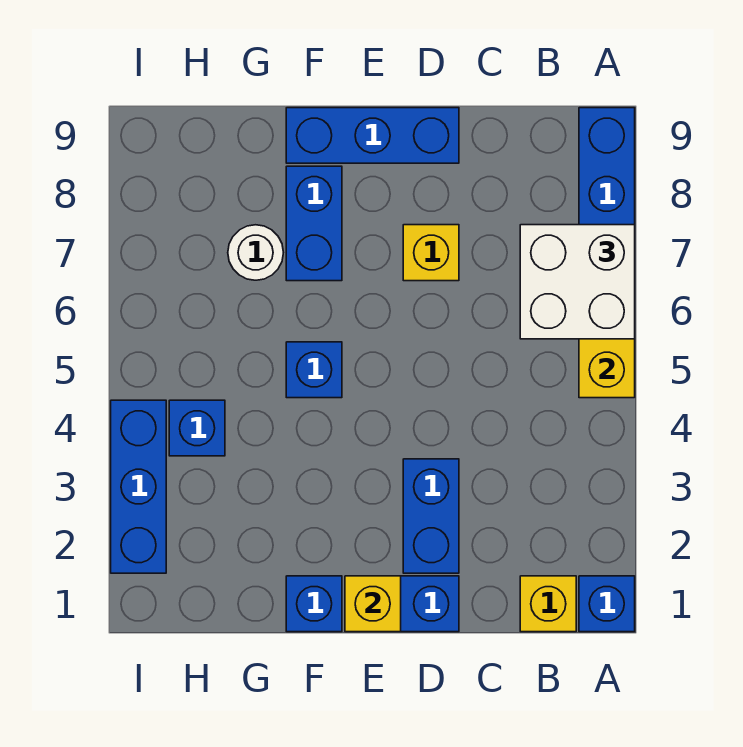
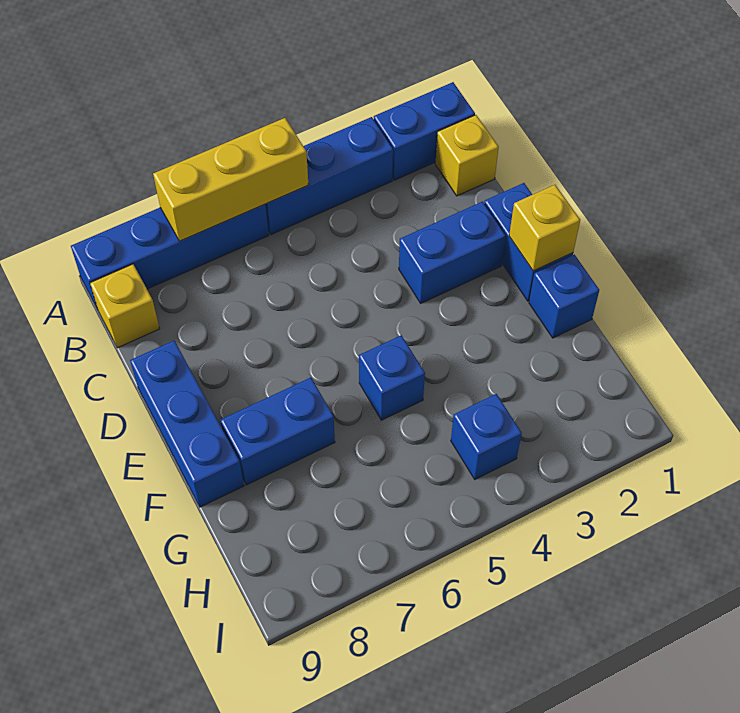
blue 1x1 brick [579,576,635,632] -> blue 1x2 brick [374,82,475,180]
white 2x2 brick [520,225,635,339] -> none
yellow 1x1 brick [403,225,459,281] -> yellow 1x1 brick moved to [90,264,160,348]
white 1x1 round brick [228,225,283,280] -> none
blue 1x3 brick [111,400,166,573] -> blue 1x3 brick moved to [265,117,393,234]

